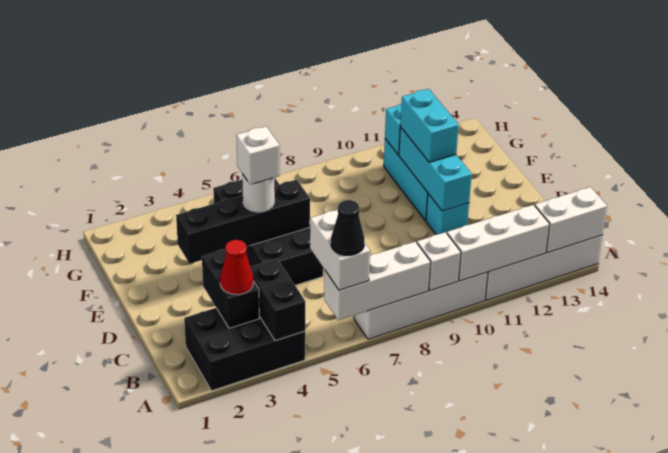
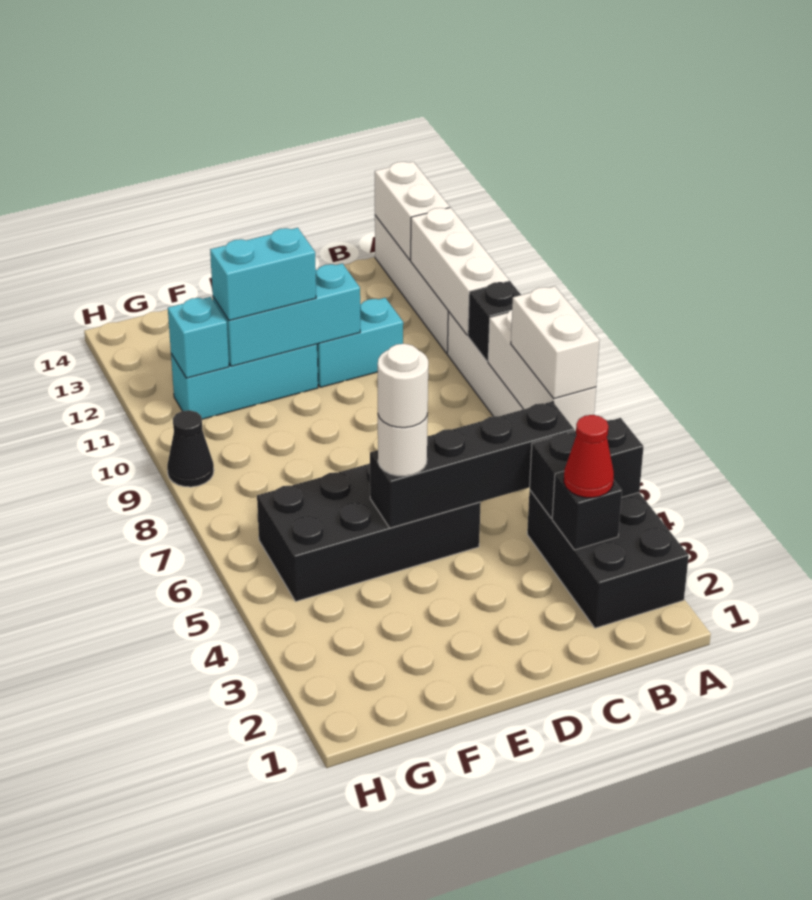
white 1x2 brick [310,210,370,290] -> white 1x2 brick turned to [511,286,600,399]
black 1x1 cone [331,200,364,256] -> black 1x1 cone moved to [167,410,214,487]
white 1x1 brick [417,232,461,291] -> black 1x1 brick [468,281,521,361]
black 1x2 brick [202,249,259,328] -> black 1x1 brick [552,471,622,550]
cyan 1x1 brick [426,194,469,235] -> cyan 1x2 brick [317,298,403,387]
black 1x4 brick [176,180,310,264] -> black 1x4 brick turned to [370,401,574,528]
white 1x1 brick [236,126,280,185] -> white 1x1 round brick [378,344,428,428]

